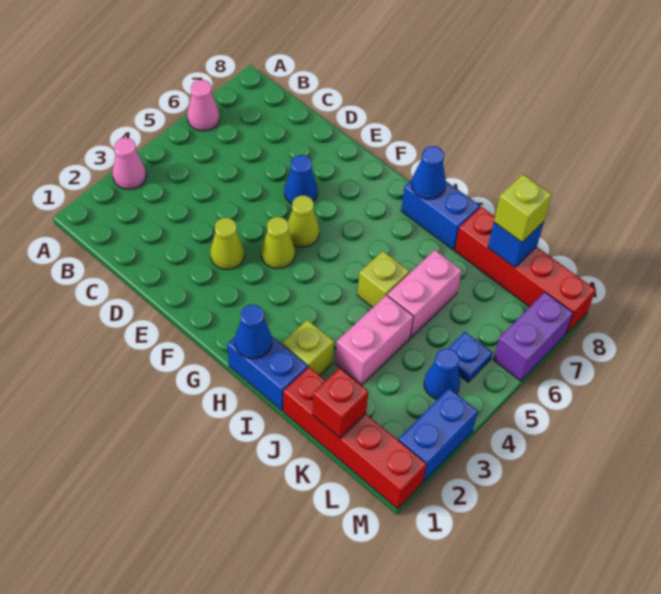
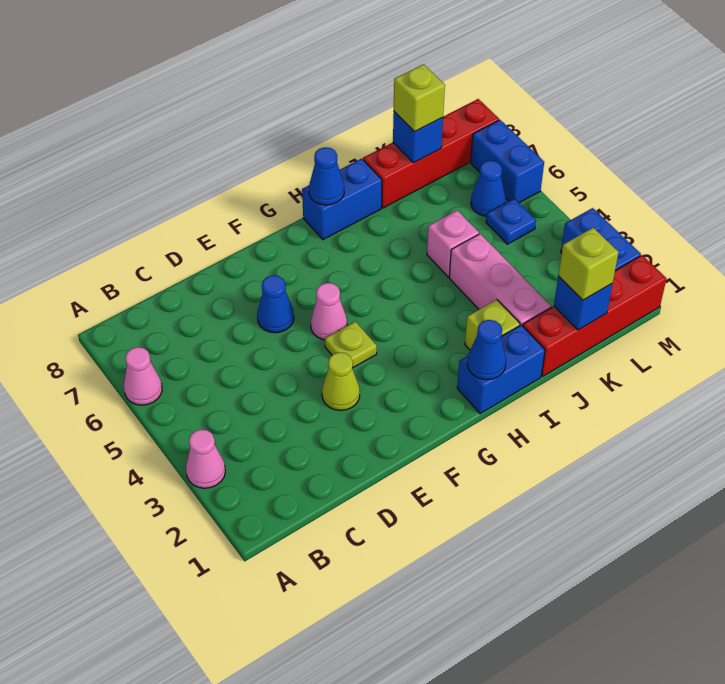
lime 1x1 cone [261,217,295,269] -> lime 1x1 plate [325,321,377,368]
lime 1x1 cone [288,196,319,247] -> pink 1x1 cone [311,283,347,340]
lime 1x1 brick [357,251,409,307] -> lime 1x1 brick moved to [558,228,619,300]
pink 1x2 brick [335,295,413,385] -> pink 1x3 brick [449,234,551,326]
pink 1x2 brick [387,250,462,337] -> pink 1x1 brick [427,210,479,277]
red 1x1 brick [312,368,368,438] -> blue 1x1 brick [554,276,612,330]
blue 1x1 cone [424,349,460,400] -> blue 1x1 cone moved to [471,161,506,216]
purple 1x2 brick [493,292,573,381] -> blue 1x2 brick [471,120,544,203]

